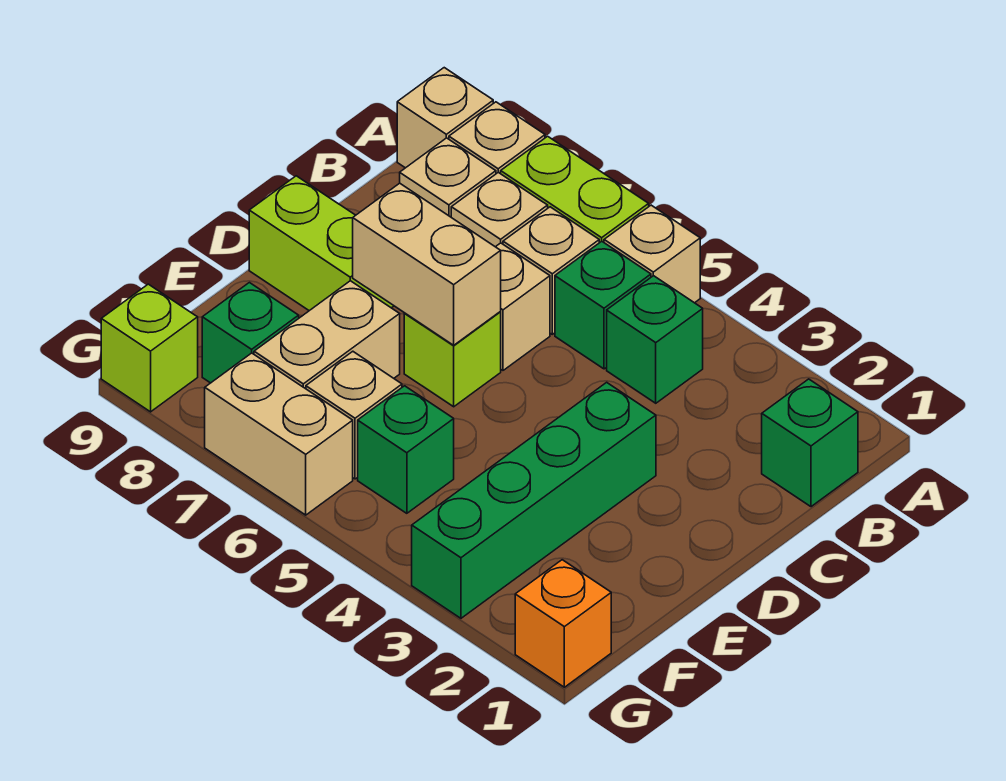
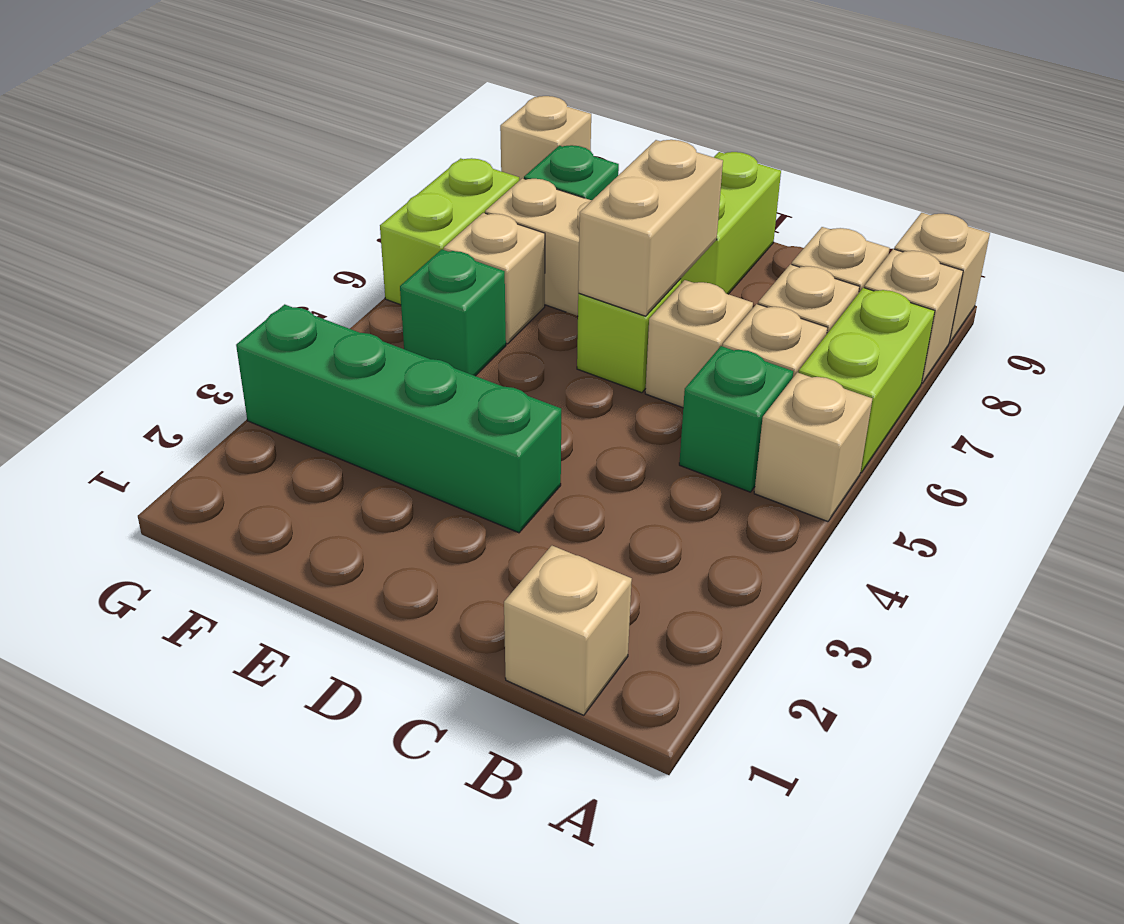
green 1x1 brick [762,379,858,507] -> tan 1x1 brick [504,546,632,715]
green 1x1 brick [607,276,703,403] -> none
orange 1x1 brick [515,560,611,687] -> none
tan 1x2 brick [205,353,353,515] -> lime 1x2 brick [380,158,519,305]
lime 1x1 brick [101,284,198,412] -> tan 1x1 brick [500,96,591,181]

